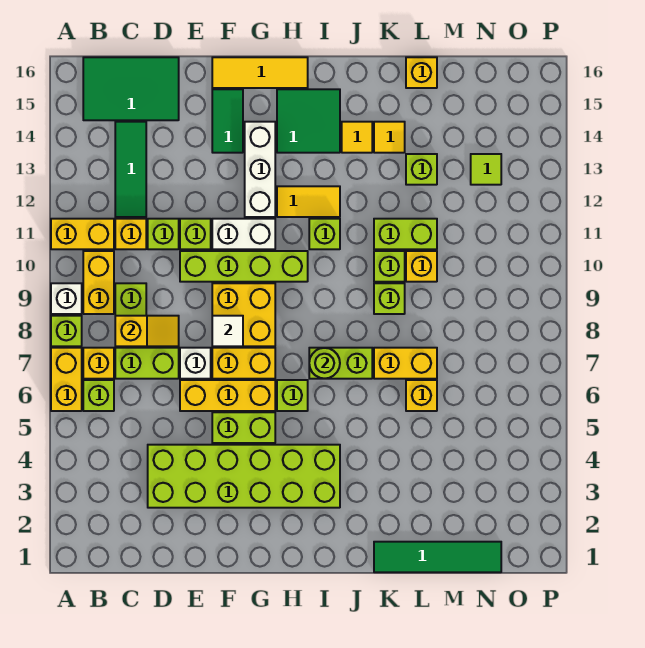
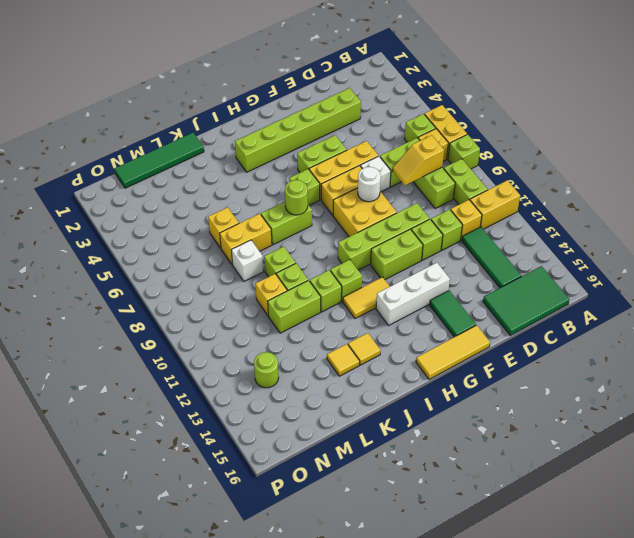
white 1x1 brick [51,283,82,314] -> white 1x1 brick moved to [231,240,263,281]
yellow 1x2 brick [83,251,114,314] -> lime 1x2 brick [444,159,488,204]
lime 2x6 brick [148,445,340,508] -> lime 1x6 brick [235,88,361,172]
white 1x1 tile [212,316,243,346] -> white 1x1 round brick [358,167,381,202]
white 1x2 brick [212,219,275,249] -> lime 1x2 brick [370,229,423,279]
white 1x3 brick [245,122,275,217] -> white 1x3 brick turned to [376,263,450,325]
green 2x2 tile [277,89,340,153] -> none
lime 1x1 brick [406,154,437,185] -> lime 1x1 brick moved to [310,270,342,312]
yellow 1x1 brick [406,57,437,88] -> none
lime 1x1 tile [471,154,501,185] -> lime 1x1 round brick [254,352,279,388]

